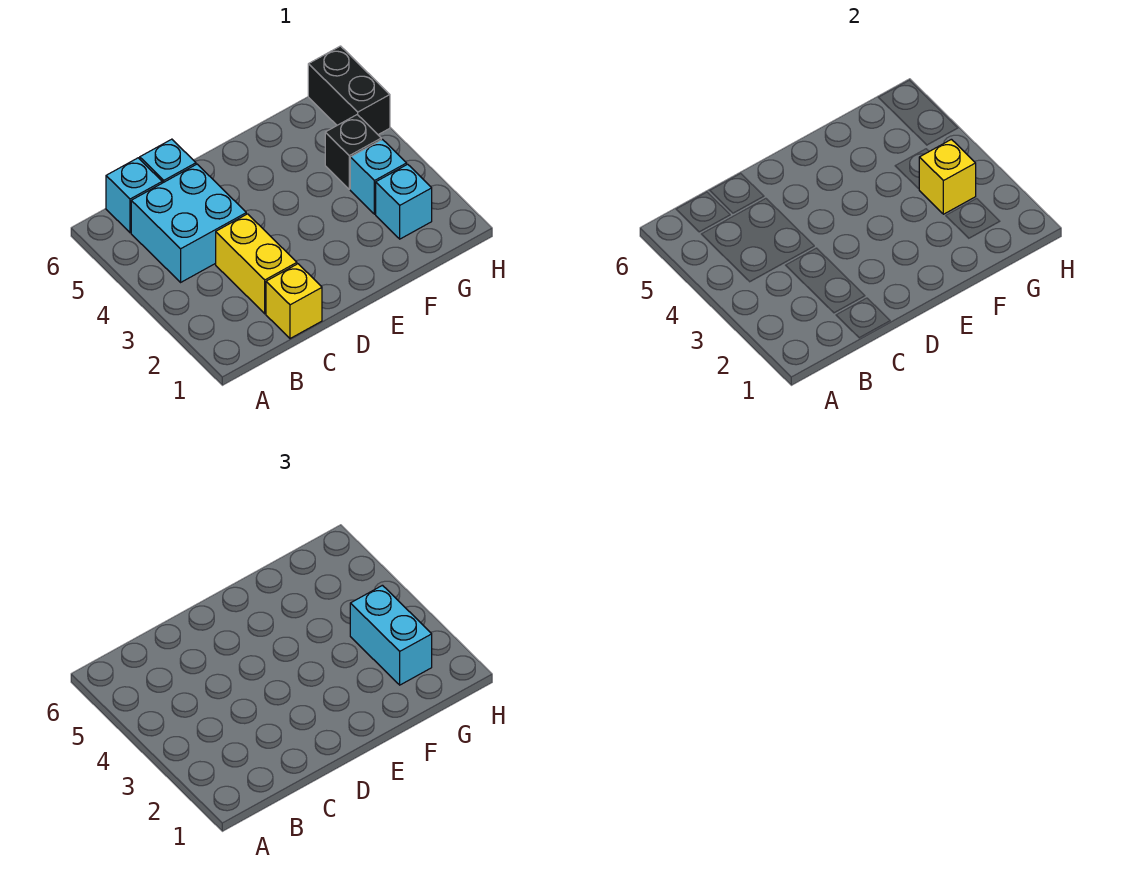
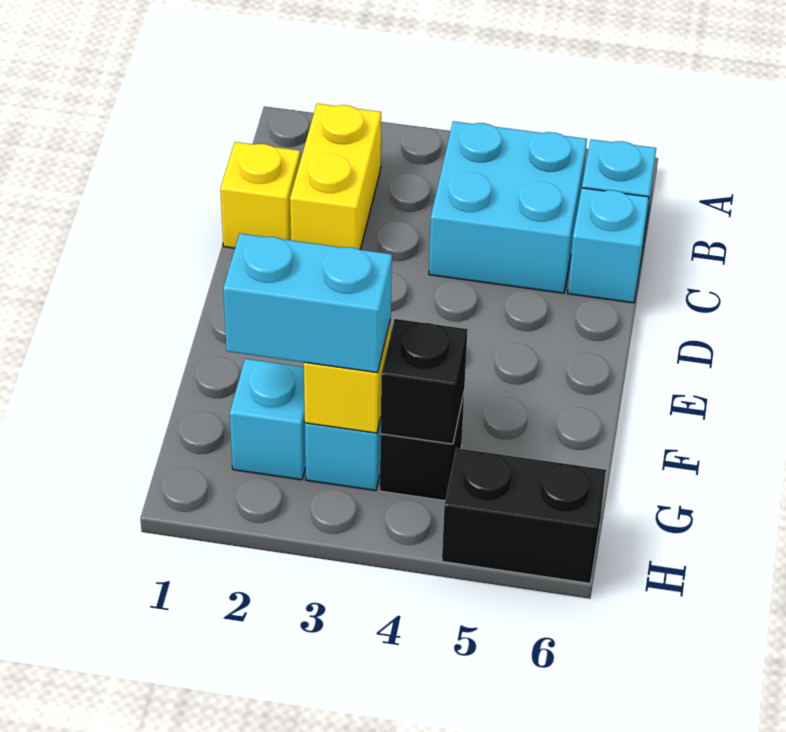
yellow 1x2 brick [216,214,297,314] -> yellow 1x2 brick turned to [290,104,381,249]
none -> black 1x1 brick [380,319,468,444]

